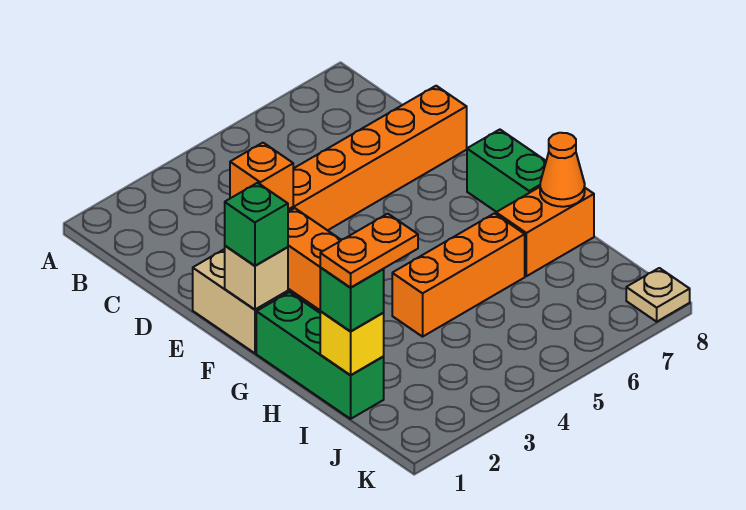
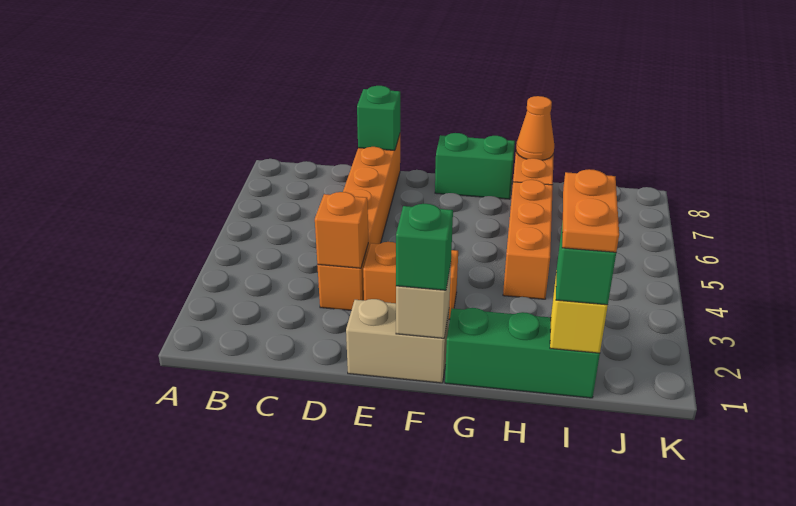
none -> green 1x1 brick [357,86,400,150]
tan 1x1 plate [626,268,690,322] -> none

